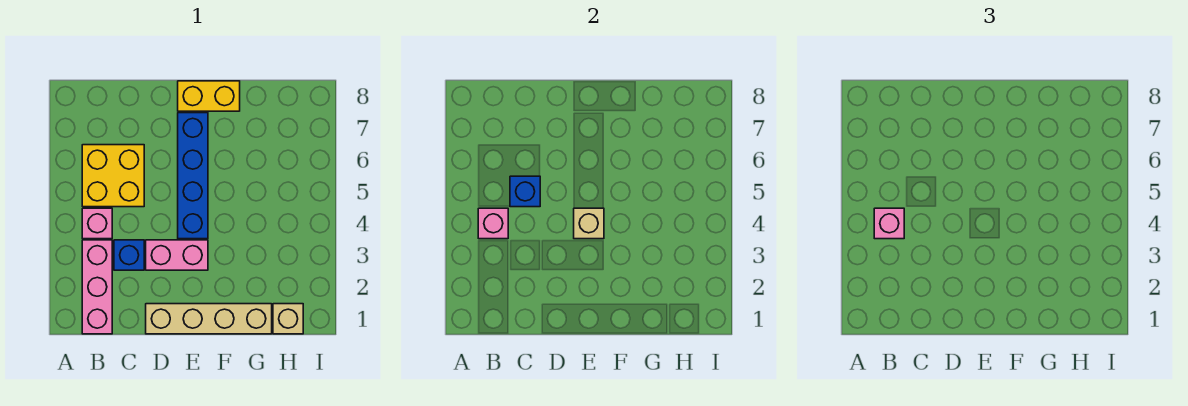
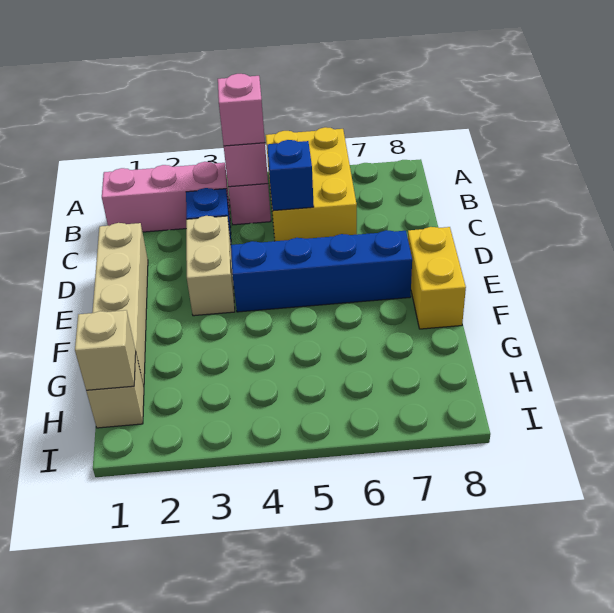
yellow 2x2 brick [82,145,144,207] -> yellow 2x3 brick [266,127,357,241]
pink 1x2 brick [146,240,208,270] -> tan 1x2 brick [186,216,235,316]
tan 1x1 brick [574,208,604,239] -> tan 1x1 brick moved to [75,310,136,391]

